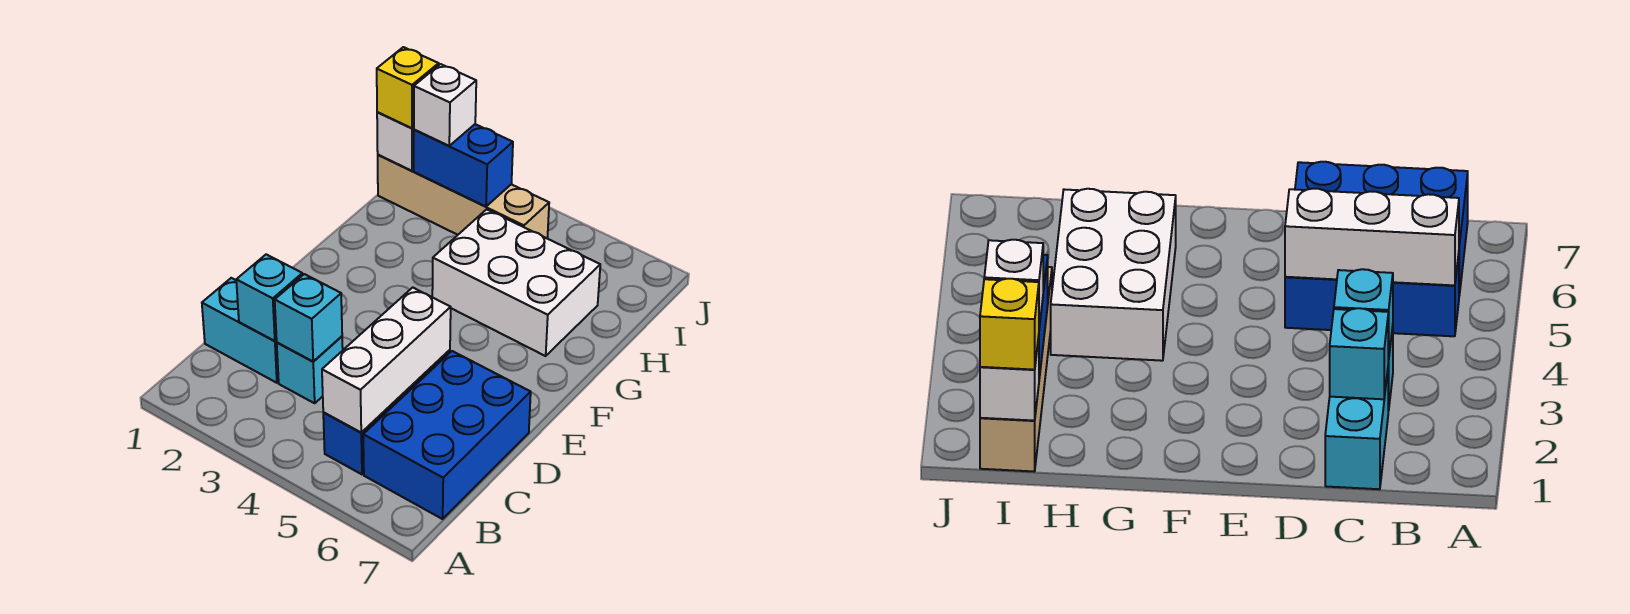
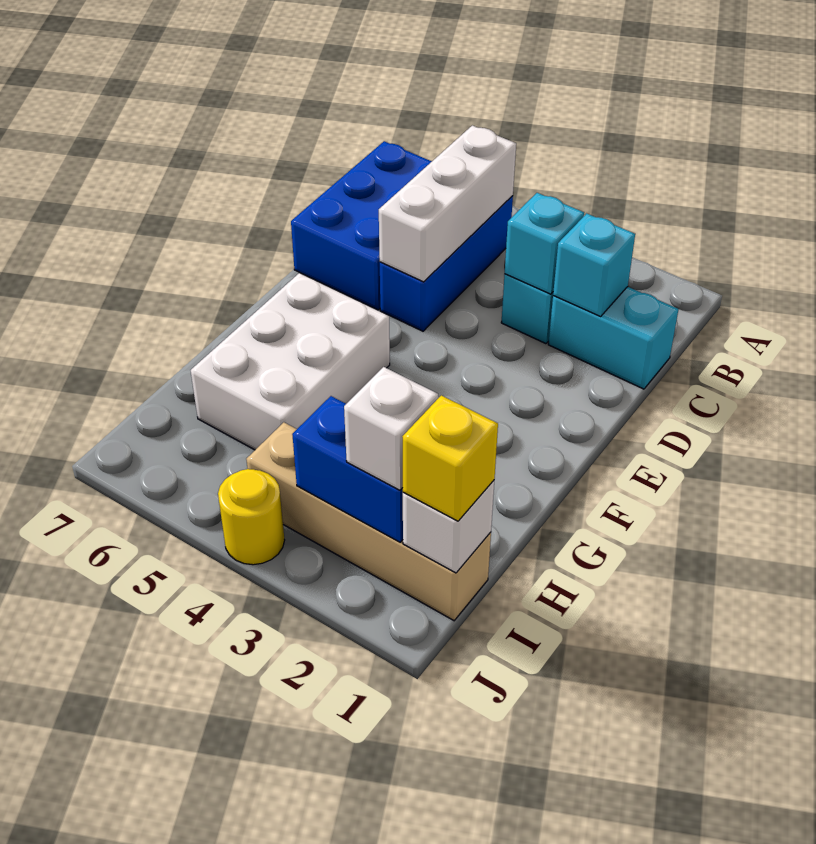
white 2x3 brick [432,209,600,356] -> white 2x3 brick turned to [191,273,390,450]
none -> yellow 1x1 round brick [218,469,285,565]

